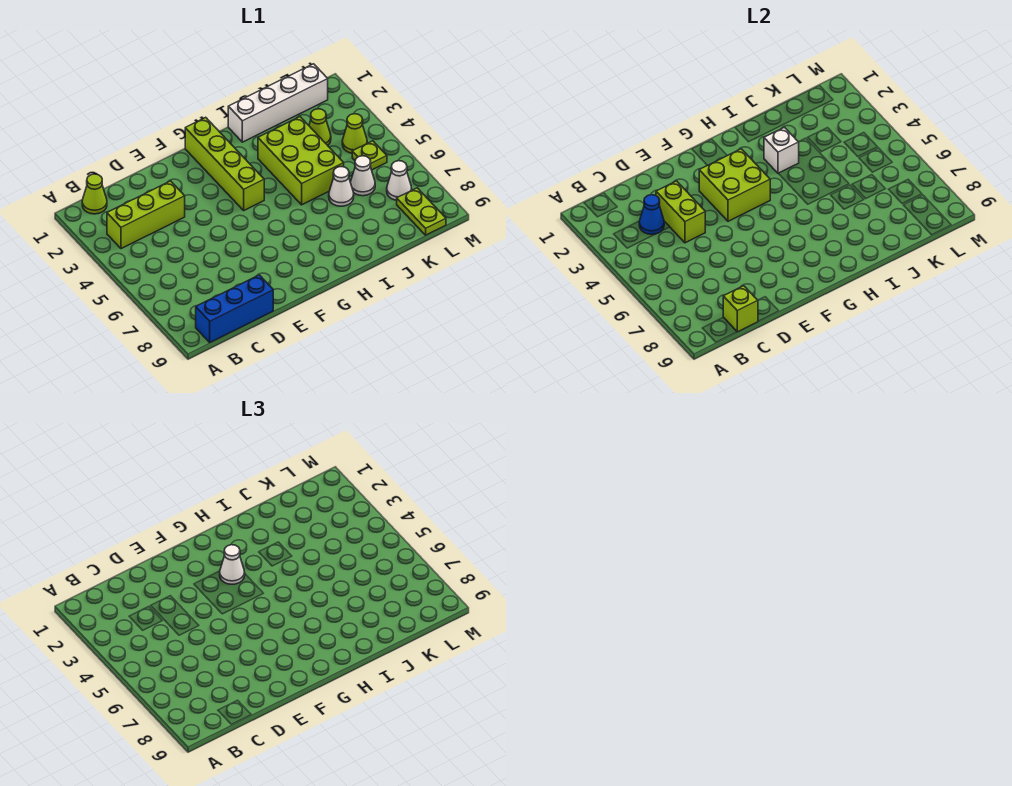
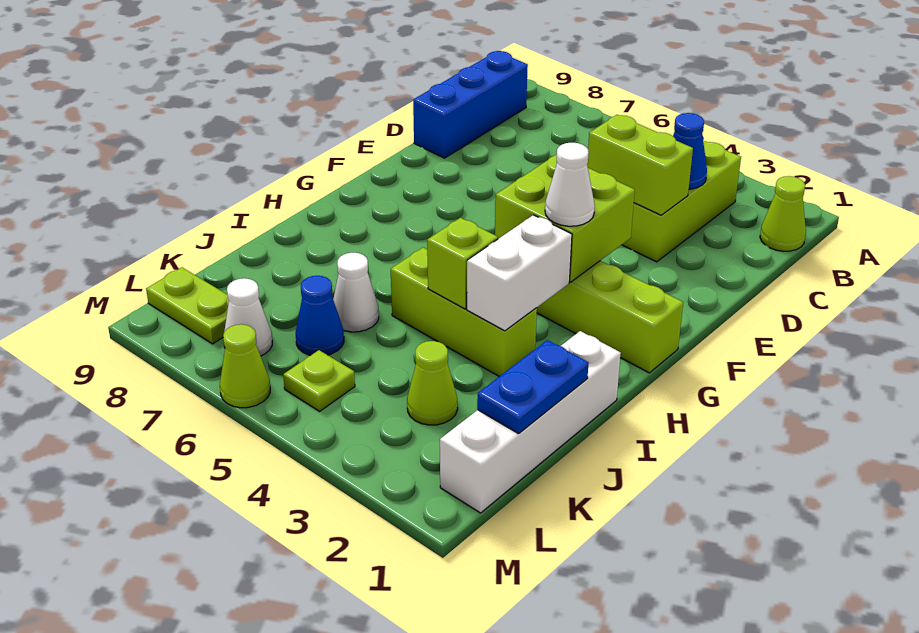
lime 1x1 brick [723,286,758,332] -> lime 1x1 brick moved to [427,218,498,309]
lime 2x3 brick [258,117,344,205] -> lime 1x3 brick [391,248,537,376]
white 1x1 brick [764,127,799,174] -> white 1x2 brick [467,215,572,331]
none -> blue 1x2 plate [477,340,588,434]
white 1x1 cone [350,156,375,196] -> blue 1x1 cone [296,276,344,355]
lime 1x1 cone [342,114,367,153] -> lime 1x1 cone moved to [220,324,270,408]

